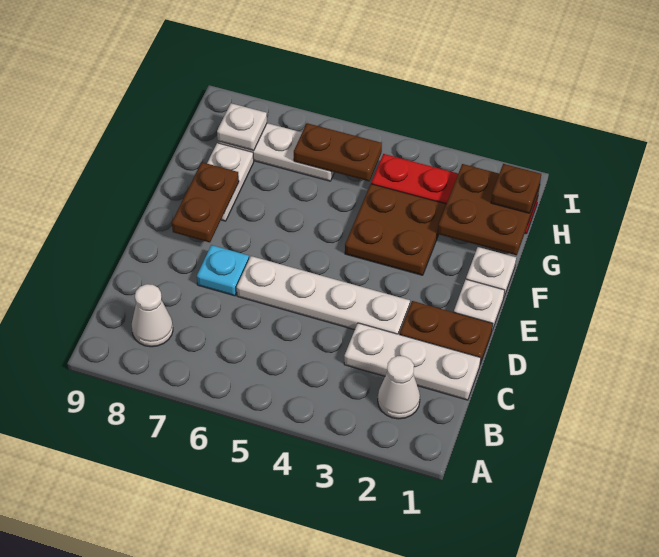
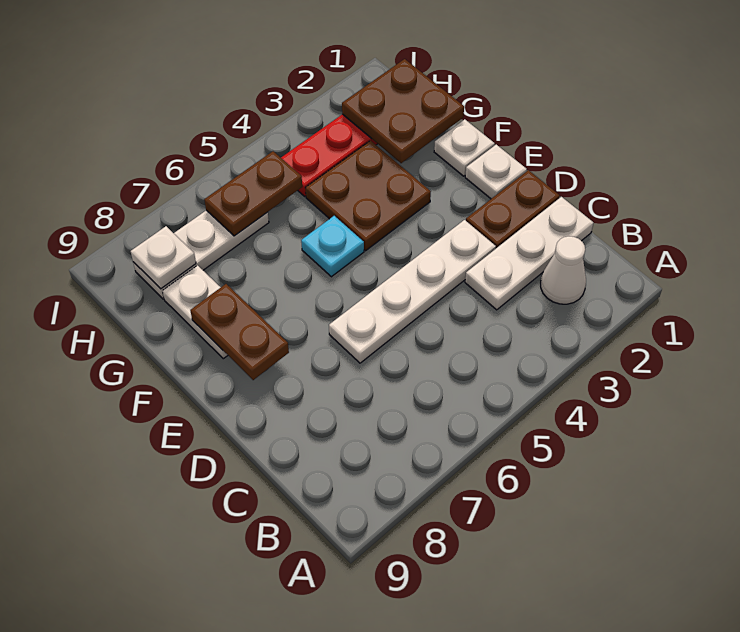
white 1x1 cone [132,284,173,347] -> none
cyan 1x1 plate [197,245,249,296] -> cyan 1x1 plate moved to [301,216,364,277]
brown 1x1 plate [491,164,541,213] -> none

